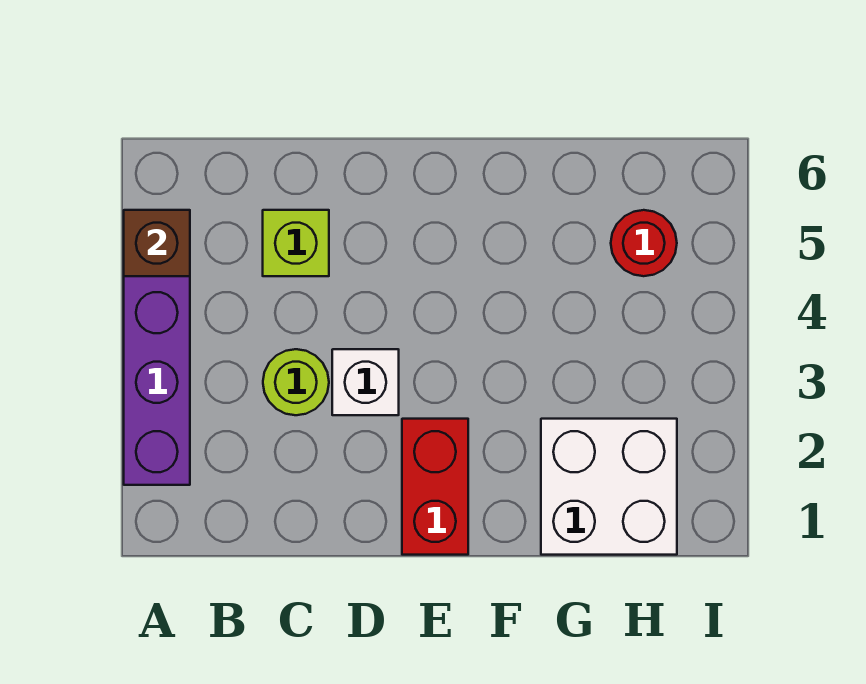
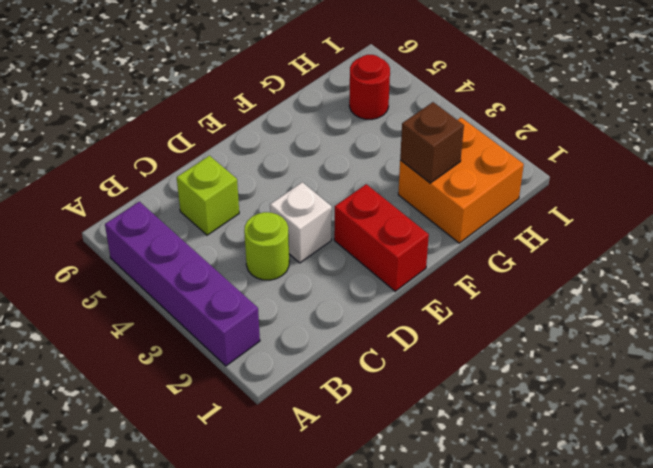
brown 1x1 brick [124,210,190,276] -> brown 1x1 brick moved to [400,102,464,183]
white 2x2 brick [541,419,677,555] -> orange 2x2 brick [398,118,524,243]

